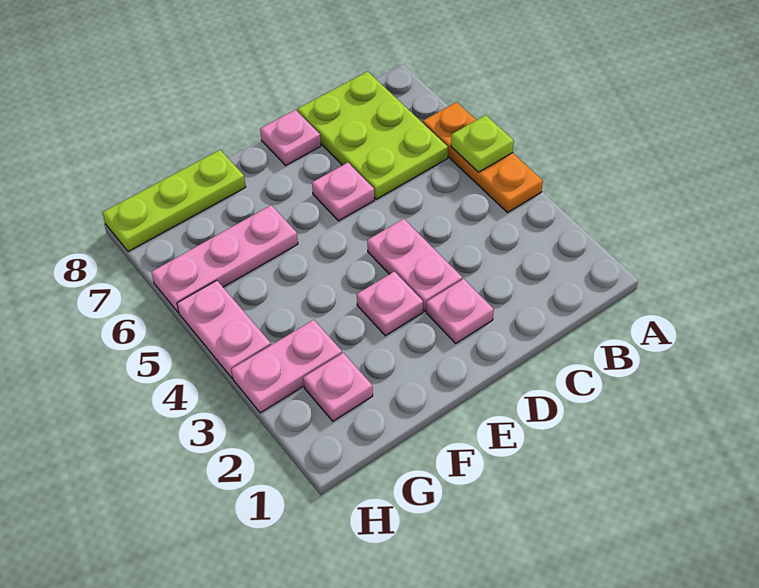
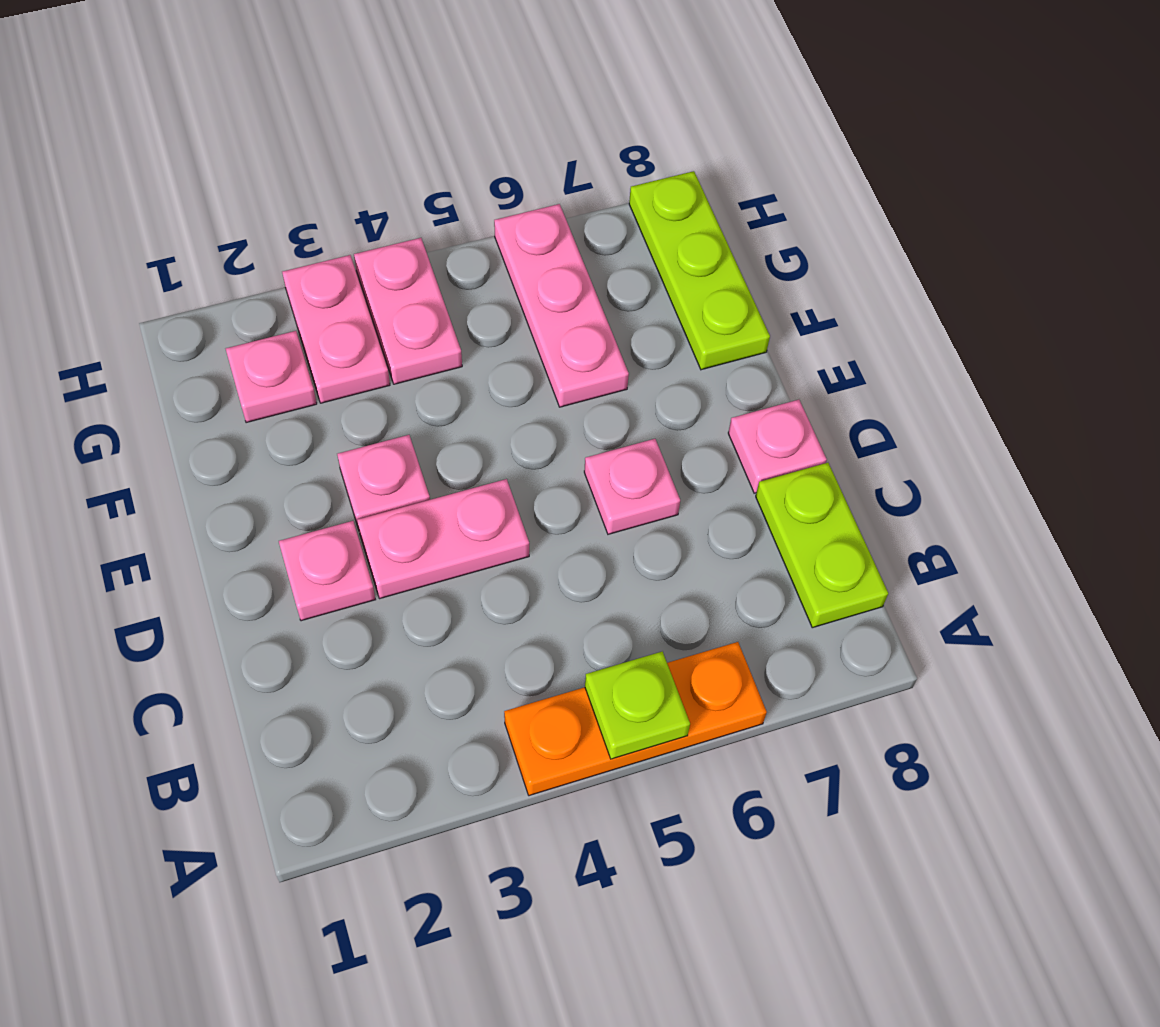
lime 2x3 plate [297,71,448,199] -> lime 1x2 plate [756,463,888,628]
pink 1x2 plate [177,280,271,378] -> pink 1x2 plate turned to [354,238,462,384]

